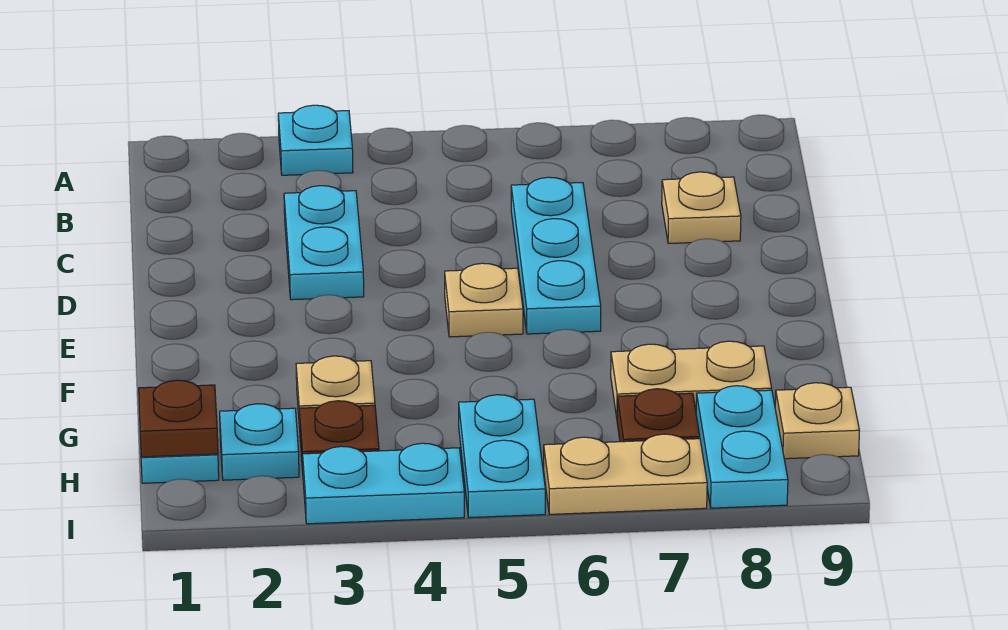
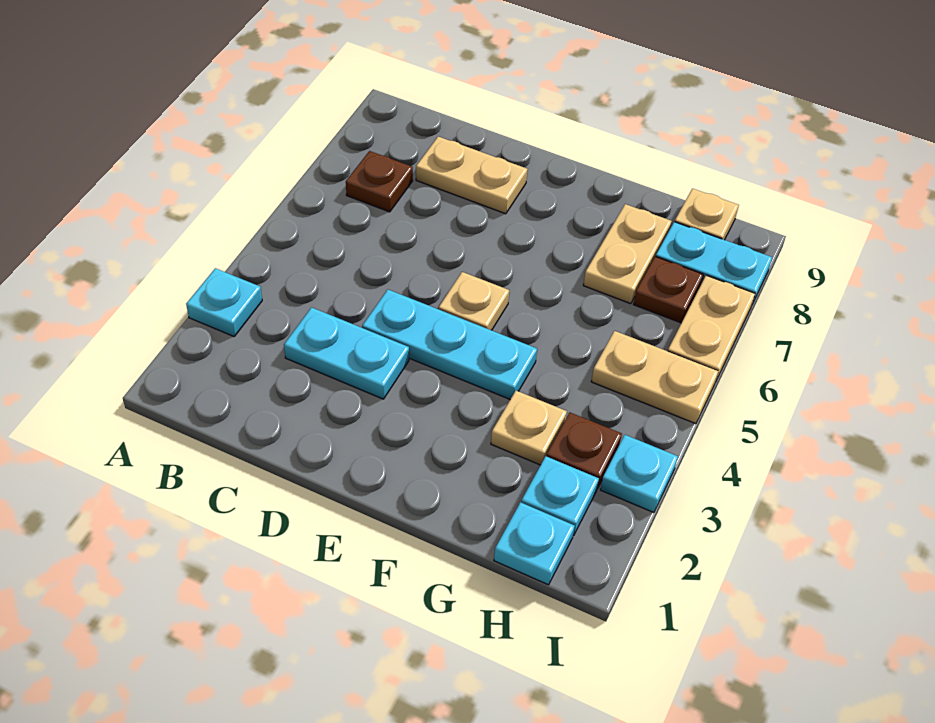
cyan 1x3 plate [511,177,601,334] -> cyan 1x3 plate moved to [362,290,537,399]
tan 1x1 plate [662,172,741,243] -> tan 1x2 plate [416,137,528,214]
brown 1x1 plate [139,380,218,457] -> brown 1x1 plate moved to [346,151,413,212]
cyan 1x2 plate [459,395,545,518] -> tan 1x2 plate [591,331,718,424]
cyan 1x2 plate [303,443,464,524] -> cyan 1x1 plate [600,435,678,512]

